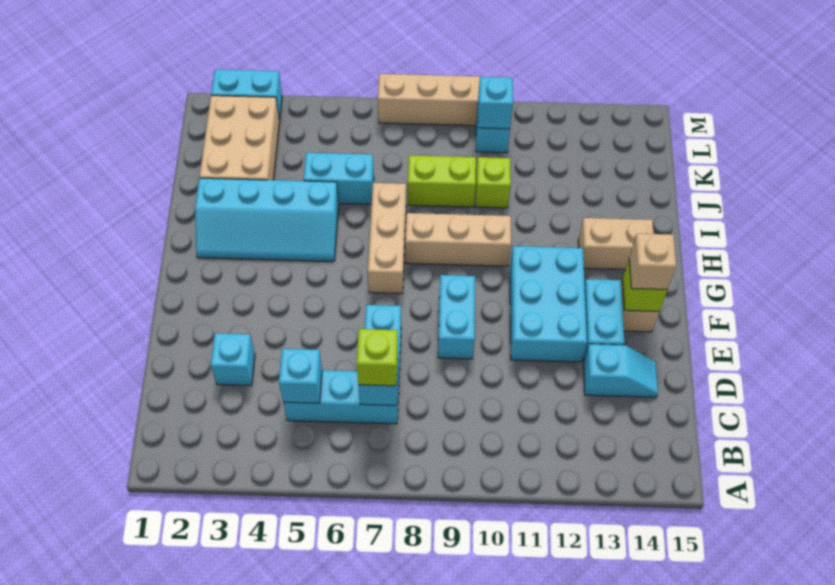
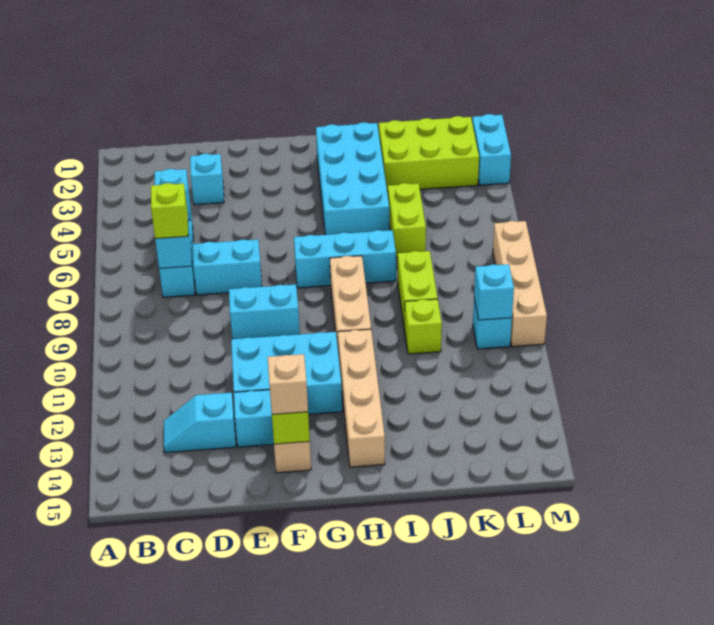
cyan 1x2 slope [583,344,658,397] -> cyan 1x2 slope turned to [164,393,236,453]
tan 1x3 brick [368,183,406,294] -> cyan 1x3 brick [294,230,396,288]
cyan 2x4 slope [195,178,339,261] -> cyan 2x4 brick [316,122,389,235]
tan 1x2 brick [578,218,654,270] -> tan 1x4 brick [338,329,385,467]
tan 2x3 brick [199,96,280,180] -> lime 2x3 brick [379,116,479,192]
cyan 1x2 brick [304,153,374,204] -> lime 1x2 brick [388,183,426,258]

